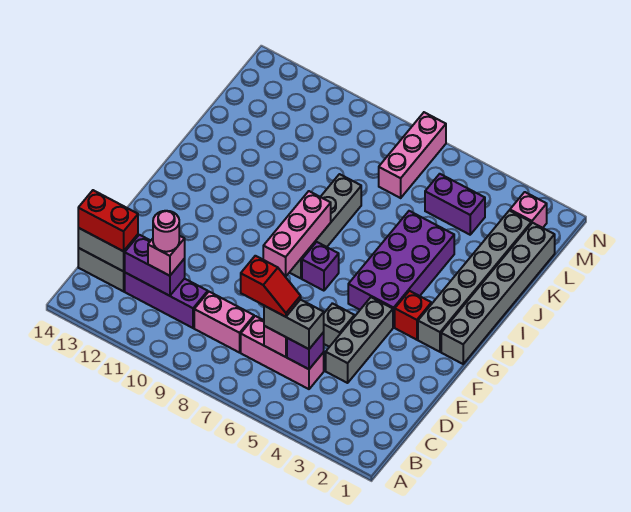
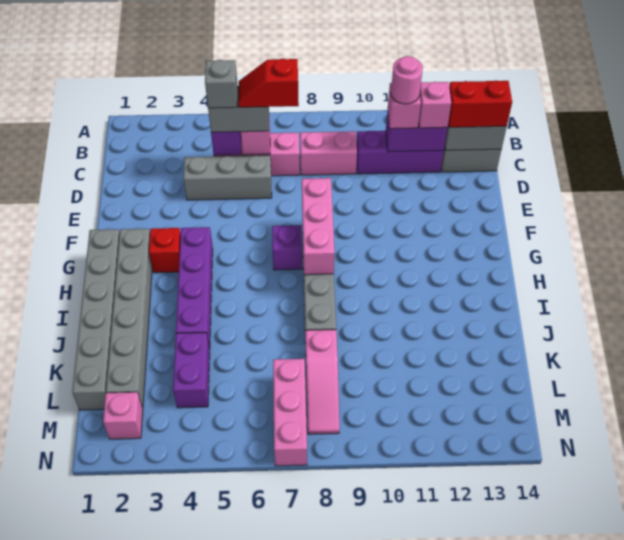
none -> pink 1x1 brick [419,82,451,128]
grey 1x3 brick [326,297,393,383] -> grey 1x3 brick turned to [183,155,272,200]
grey 1x1 brick [324,303,354,347] -> grey 1x1 brick moved to [205,60,238,108]
purple 2x4 brick [348,211,454,327] -> purple 1x4 brick [176,227,213,349]
none -> pink 1x3 slope [305,330,339,434]
purple 1x2 brick [425,174,485,235] -> purple 1x2 brick turned to [173,333,210,408]

